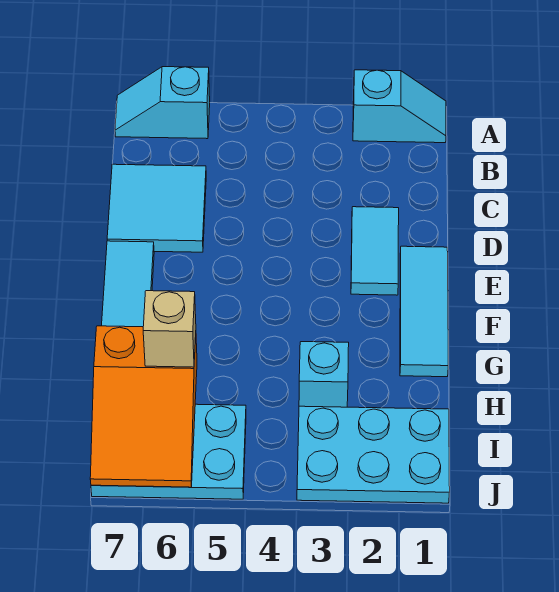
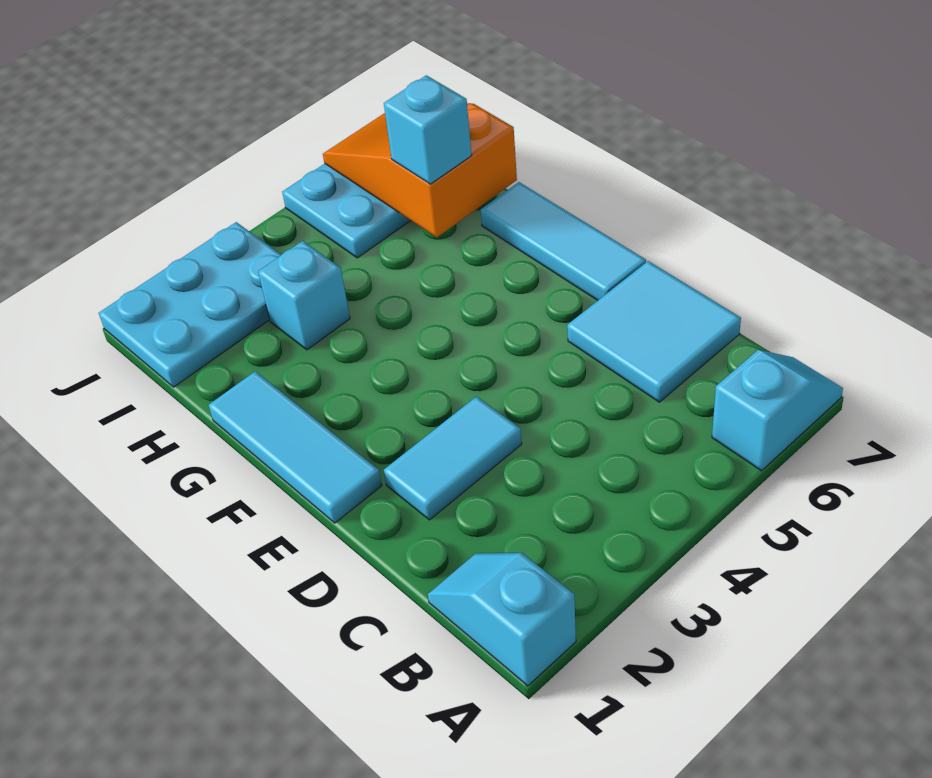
cyan 1x2 slope [353,70,446,143] -> cyan 1x2 slope turned to [428,553,576,686]
cyan 1x2 tile [351,207,399,295] -> cyan 1x2 tile turned to [384,397,522,520]
tan 1x1 brick [143,291,196,367] -> cyan 1x1 brick [384,75,472,184]

